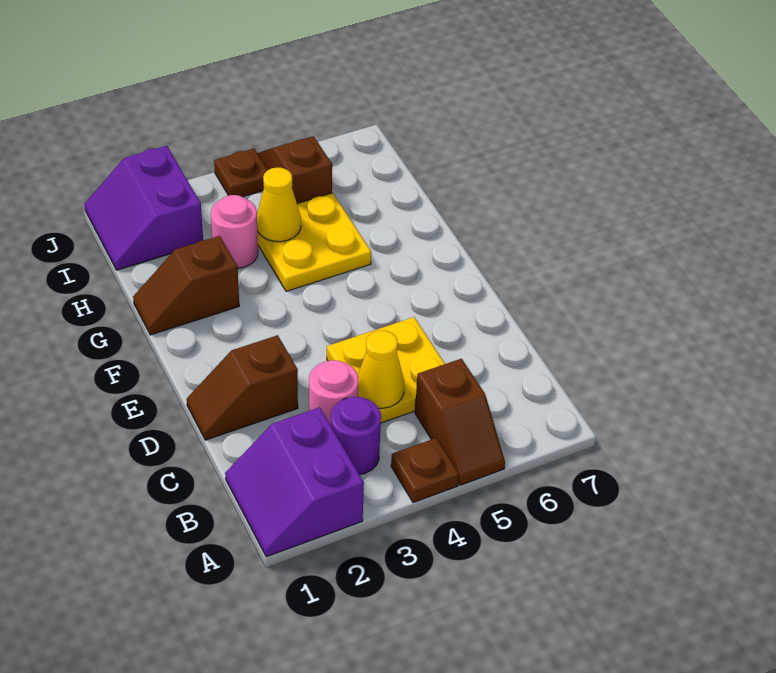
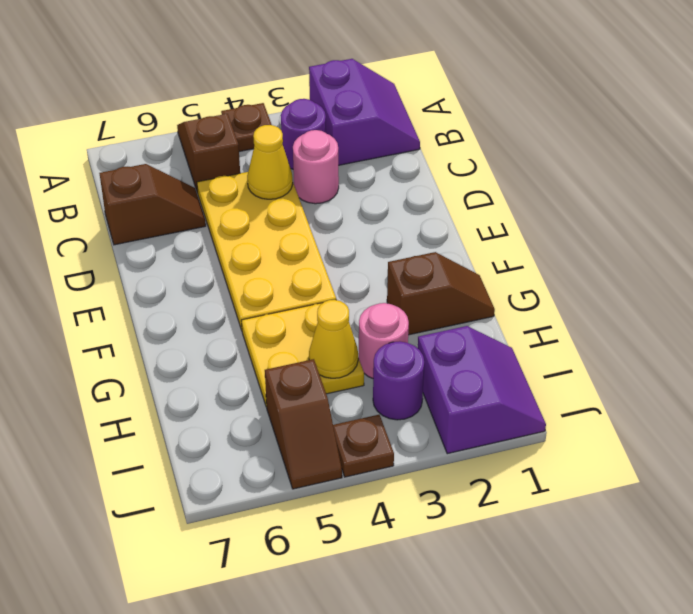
yellow 2x2 plate [327,317,445,423] -> yellow 2x4 plate [197,172,336,330]
brown 1x2 slope [187,335,298,440] -> brown 1x2 slope moved to [99,164,206,245]
none -> purple 1x1 round brick [373,341,424,420]

